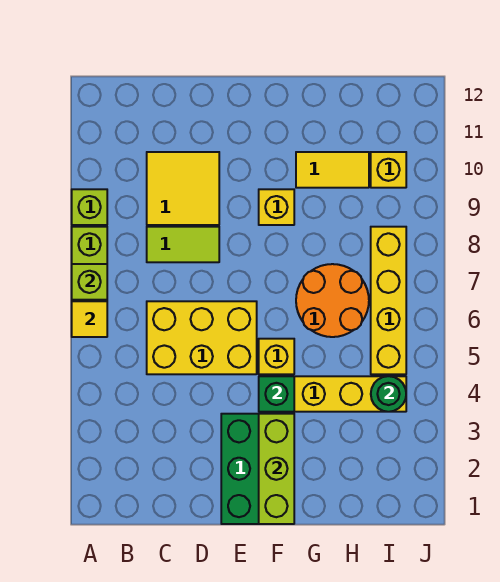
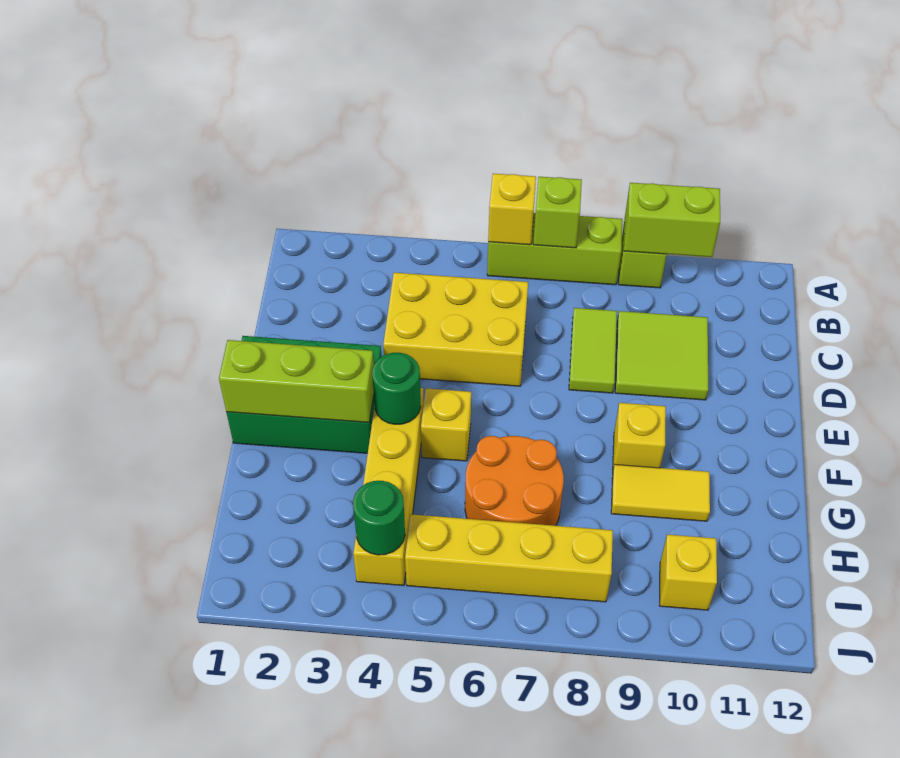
yellow 1x1 tile [72,301,107,337] -> yellow 1x1 brick [488,174,536,245]
none -> lime 1x2 brick [624,183,720,257]
yellow 2x3 brick [147,301,257,374] -> yellow 2x3 brick turned to [383,273,528,386]
yellow 2x2 tile [147,152,219,225] -> lime 2x2 tile [615,311,708,400]
green 1x1 brick [259,376,294,412] -> green 1x1 round brick [372,352,421,424]
yellow 1x2 tile [296,152,369,188] -> yellow 1x2 tile turned to [611,465,710,521]

